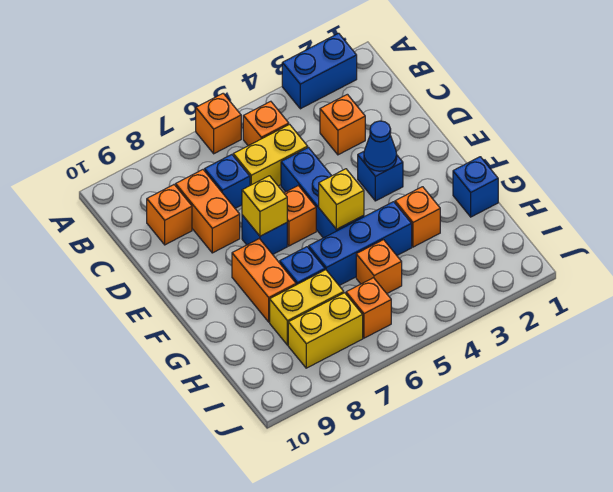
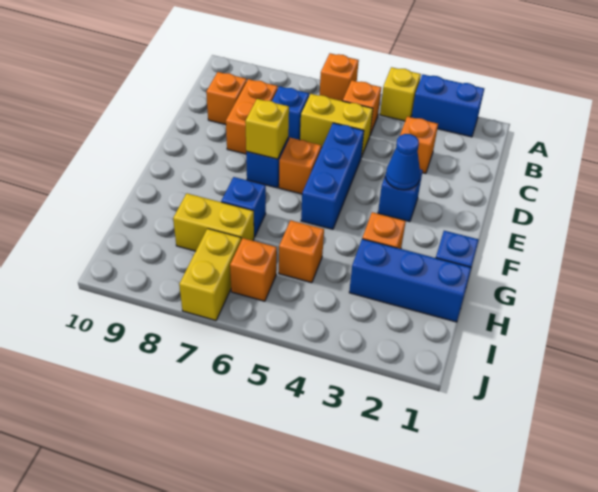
yellow 1x1 brick [319,169,364,229] -> yellow 1x1 brick moved to [380,67,421,121]
orange 1x2 brick [232,239,296,322] -> none
blue 1x3 brick [309,202,412,286] -> blue 1x3 brick moved to [349,239,471,322]
yellow 1x2 brick [288,293,363,368] -> yellow 1x2 brick turned to [179,229,241,321]

